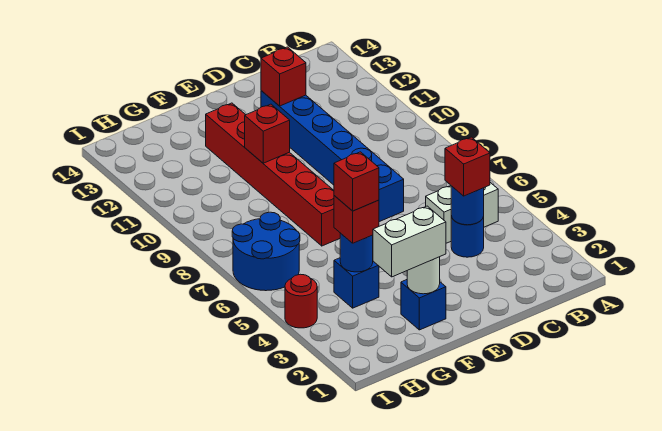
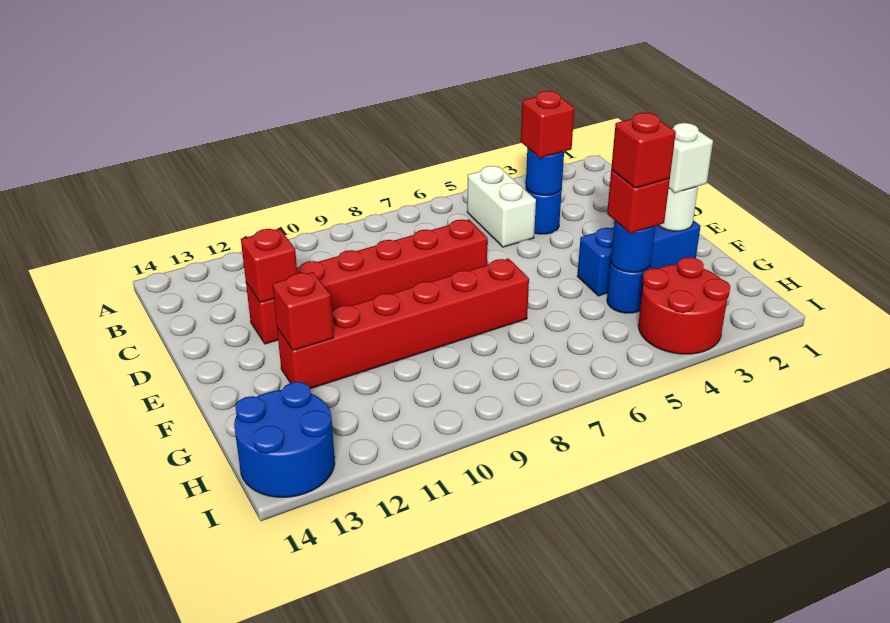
blue 1x6 brick [261,91,404,222] -> red 1x6 brick [246,220,487,344]
blue 1x1 brick [401,280,446,330] -> blue 1x3 brick [577,220,700,296]
white 1x2 brick [373,206,446,277] -> white 1x1 brick [669,123,713,193]
red 1x1 brick [245,104,290,163] -> red 1x1 brick moved to [273,272,333,350]
blue 1x1 brick [334,258,379,308] -> blue 1x1 round brick [607,263,651,313]
blue 2x2 round brick [232,212,300,291] -> blue 2x2 round brick moved to [234,382,335,497]
red 1x1 round brick [285,274,317,328] -> red 2x2 round brick [638,257,730,354]

